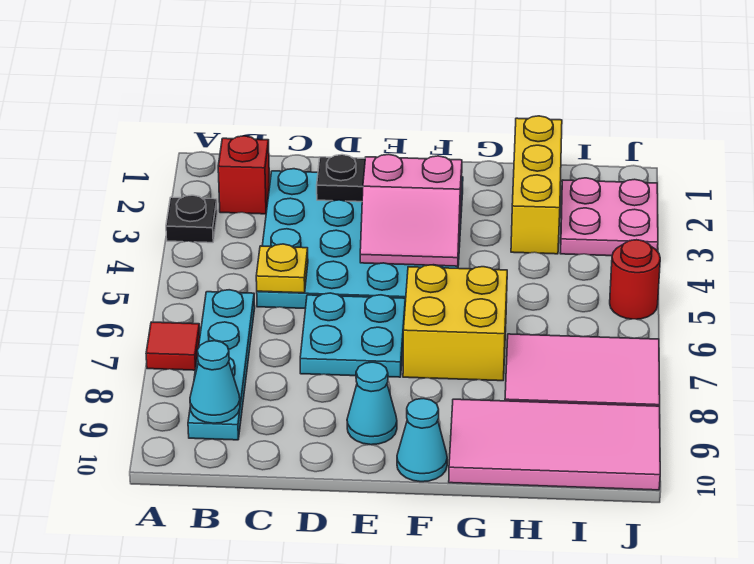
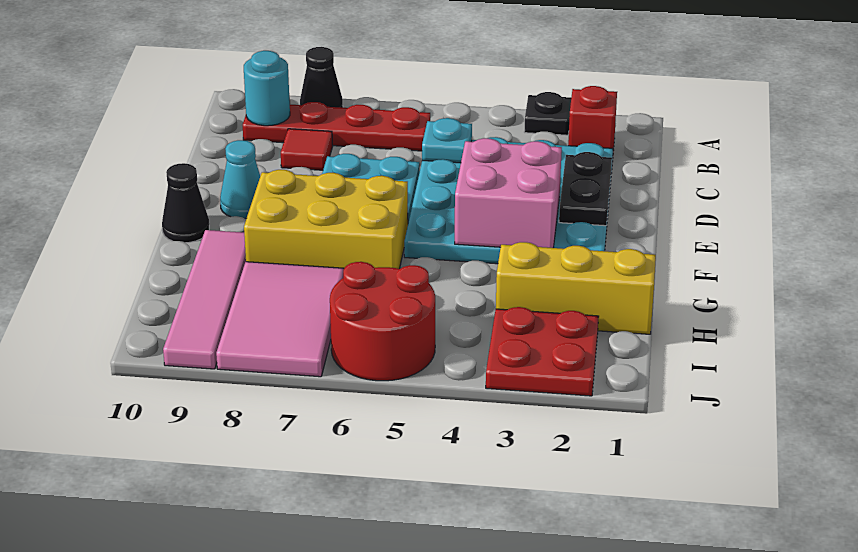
red 1x1 tile [146,322,200,370] -> red 1x1 tile moved to [281,129,333,170]
none -> black 1x1 cone [300,47,343,108]
cyan 1x4 plate [188,290,255,440] -> red 1x4 plate [243,102,430,151]
cyan 1x1 cone [190,341,240,423] -> cyan 1x1 round brick [244,51,290,126]
yellow 1x1 plate [256,244,308,293] -> cyan 1x1 plate [422,118,472,163]
pink 2x2 slope [360,154,462,266] -> pink 2x2 brick [455,138,562,248]
yellow 2x2 brick [403,265,507,381] -> yellow 2x3 brick [244,170,408,269]
cyan 1x1 cone [397,398,447,482] -> black 1x1 cone [162,163,209,243]
pink 2x4 tile [449,399,660,490] -> pink 1x4 tile [163,230,246,369]
pink 2x2 plate [560,178,658,256] -> red 2x2 plate [486,307,599,396]
red 1x1 round brick [610,240,660,319] -> red 2x2 round brick [330,262,435,381]

